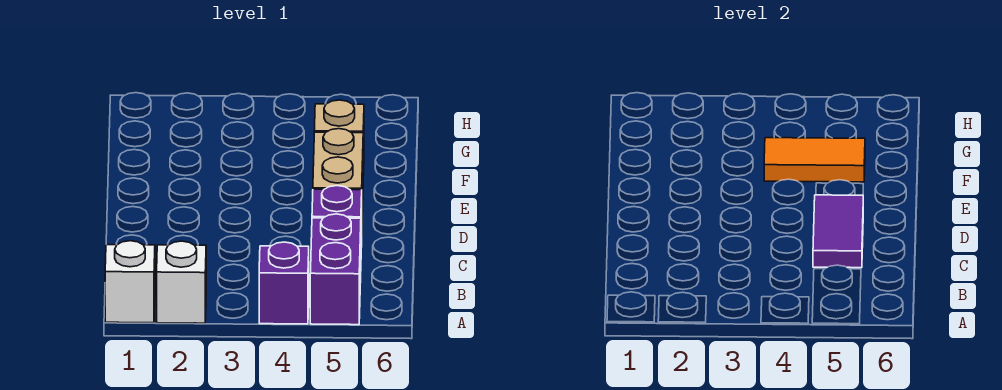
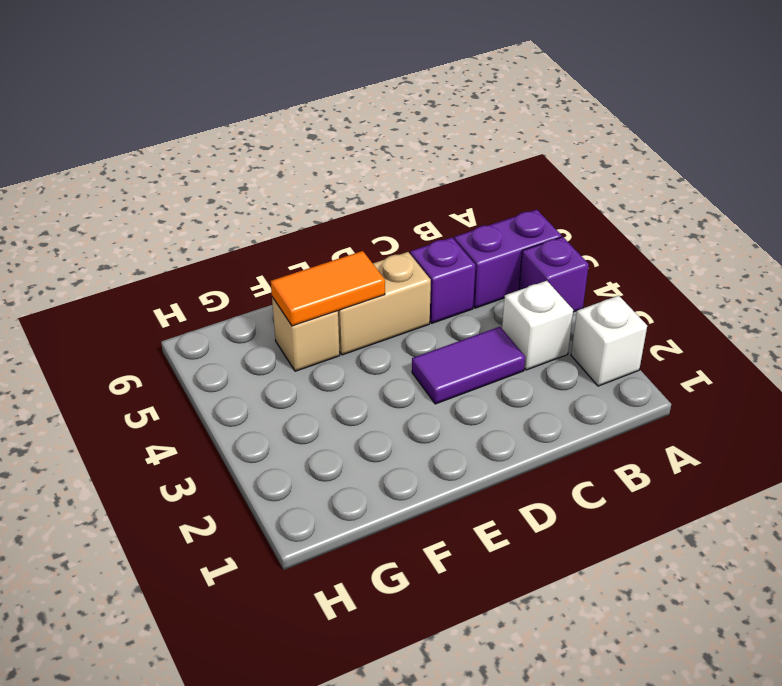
white 1x1 brick [105,241,155,323] -> white 1x1 brick moved to [502,281,573,370]
purple 1x2 tile [813,195,863,268] -> purple 1x2 tile moved to [412,327,525,404]
orange 1x2 tile [764,138,865,182] -> orange 1x2 tile turned to [271,251,385,326]

